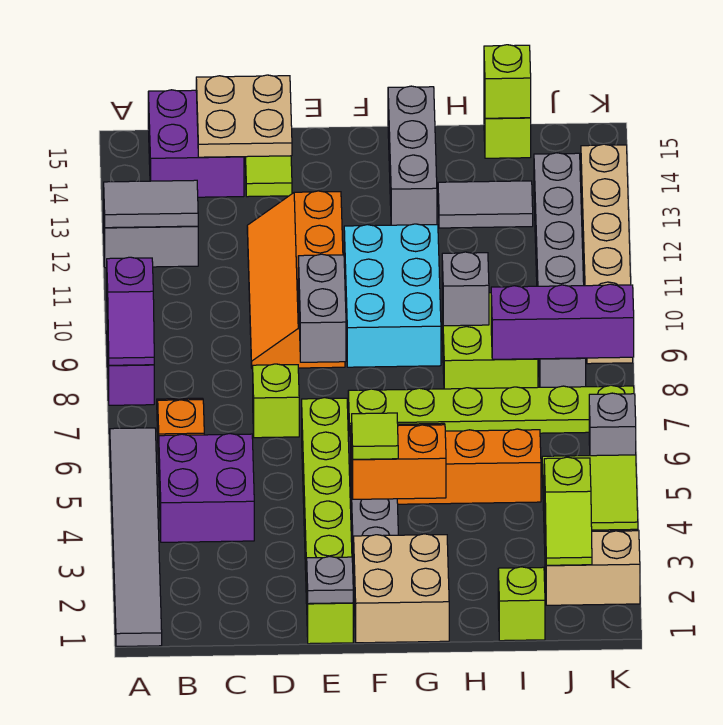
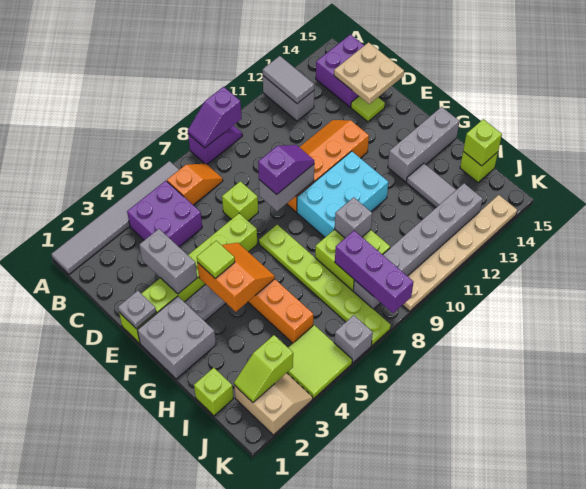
none -> grey 1x2 brick [139,229,197,294]
none -> purple 1x2 slope [258,145,314,194]
tan 2x2 brick [354,534,449,643] -> grey 2x2 brick [137,296,216,379]

